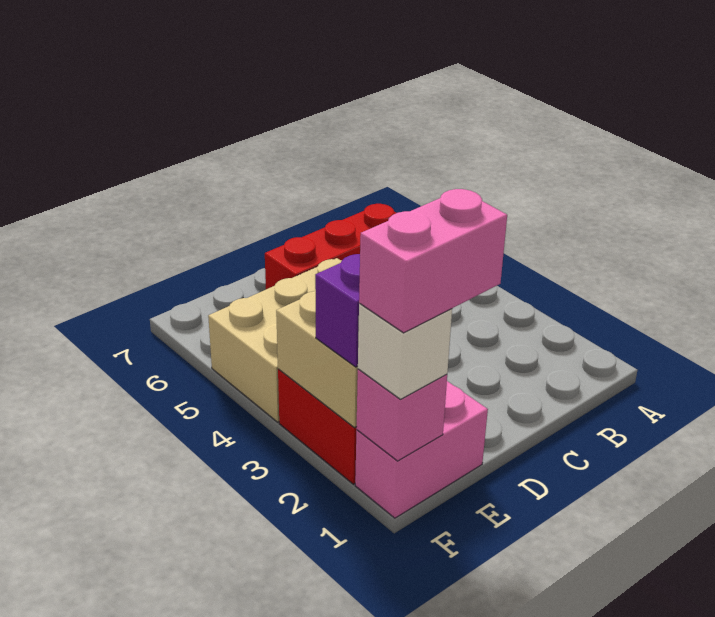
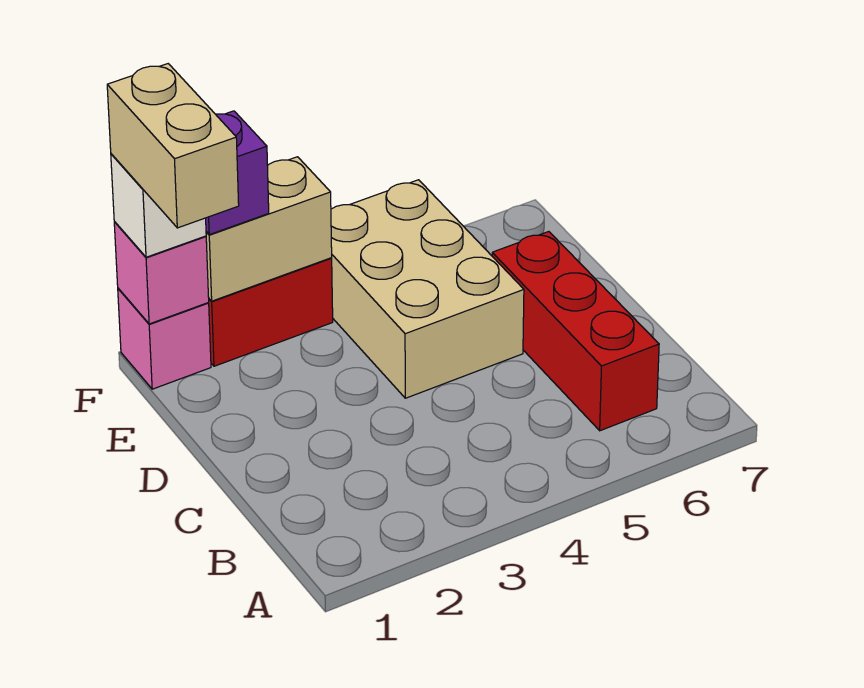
pink 1x2 brick [355,381,488,518] -> pink 1x1 brick [118,288,211,389]
pink 1x2 brick [359,189,507,333] -> tan 1x2 brick [107,64,239,228]

